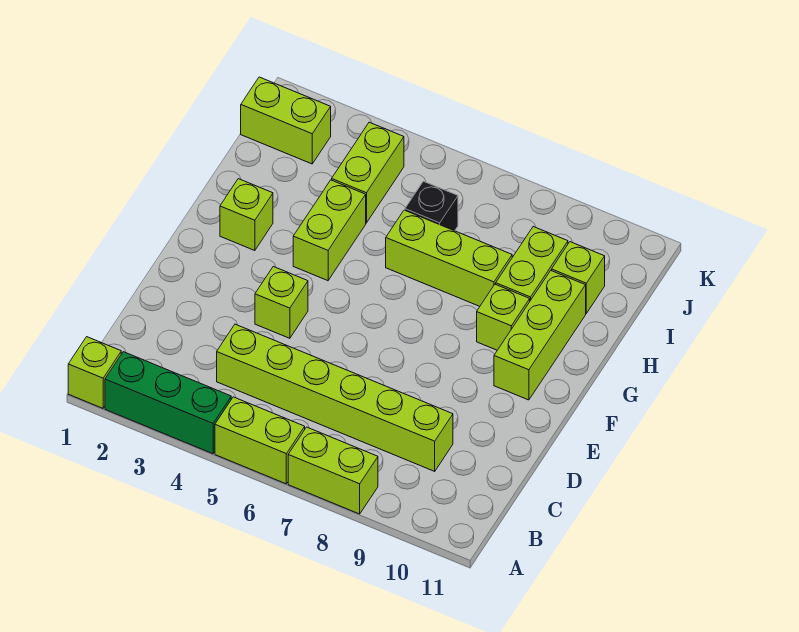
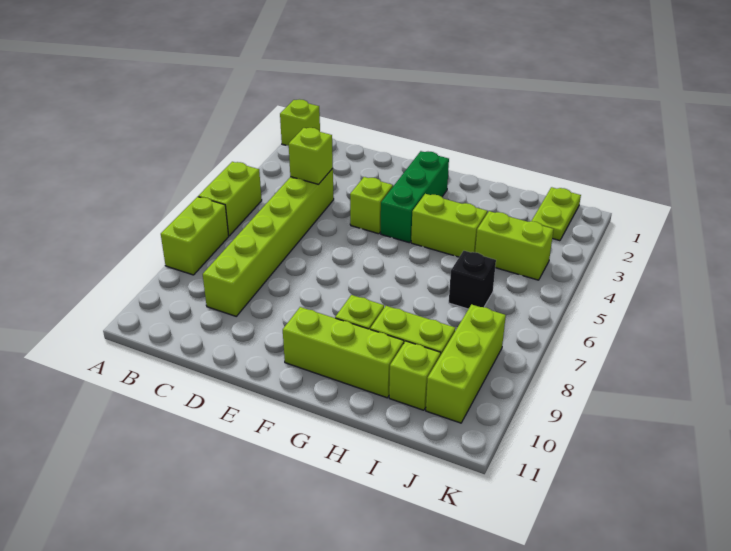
green 1x3 brick [105,352,231,454] -> green 1x3 brick moved to [381,151,449,243]
lime 1x1 brick [220,179,273,251] -> lime 1x1 brick moved to [289,128,333,184]
lime 1x3 brick [386,210,512,306] -> lime 1x3 brick moved to [426,304,506,423]
lime 1x2 brick [241,77,331,164] -> lime 1x2 plate [532,187,581,241]

